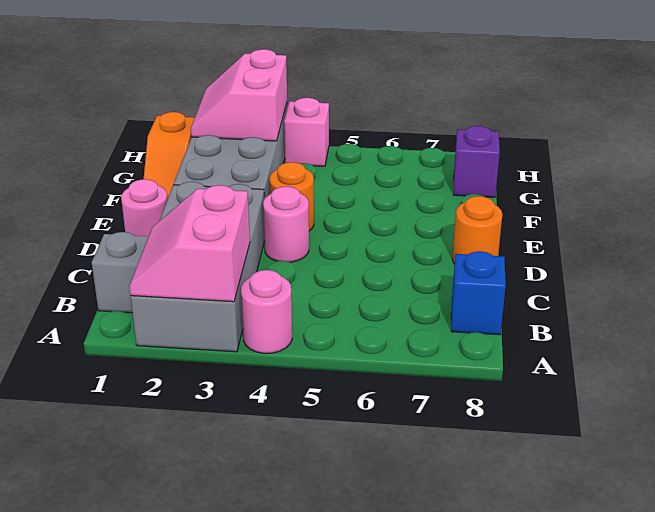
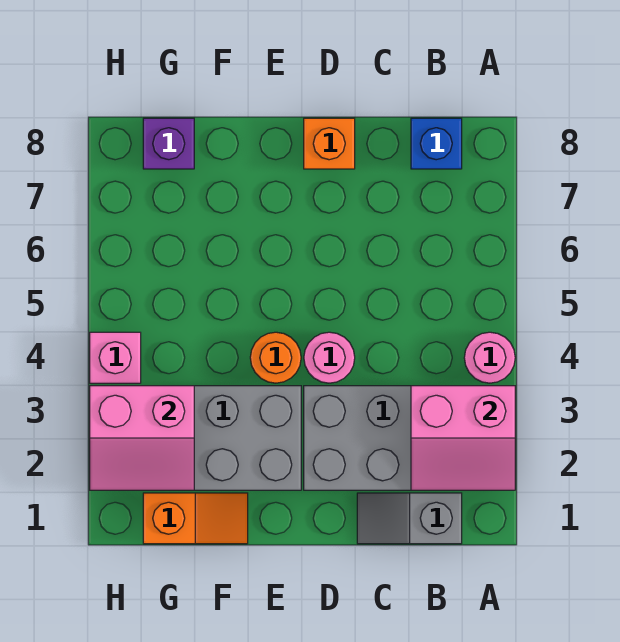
pink 1x1 round brick [121,179,167,236] -> none
orange 1x1 round brick [452,196,502,264] -> orange 1x1 brick [304,118,355,169]

